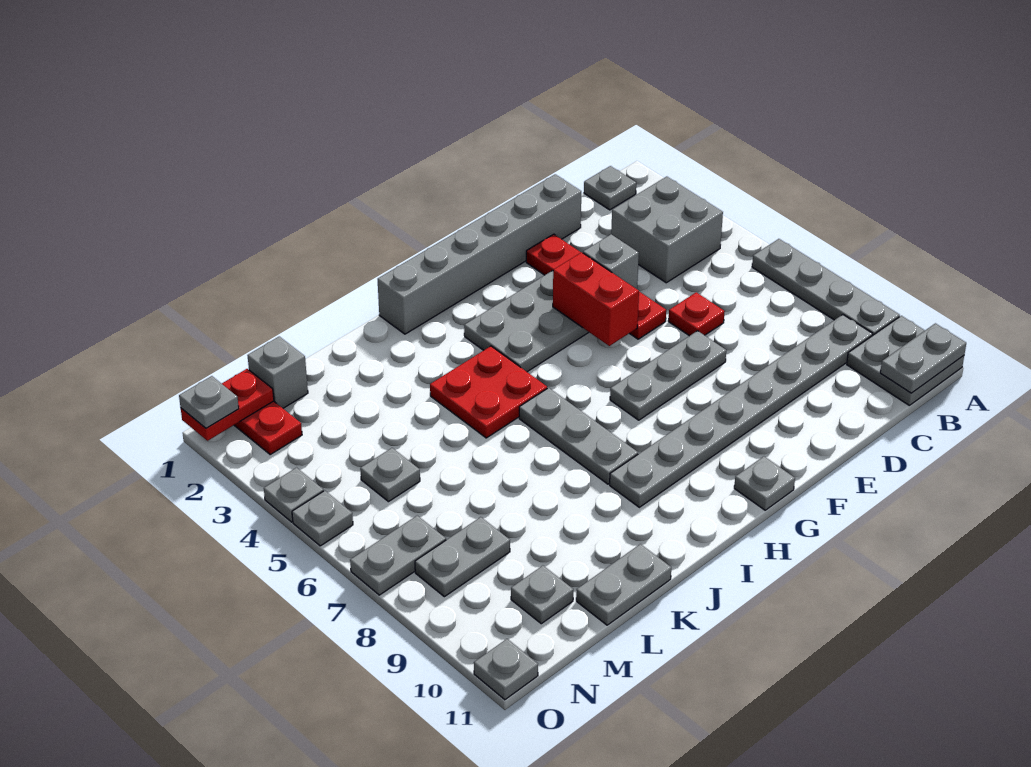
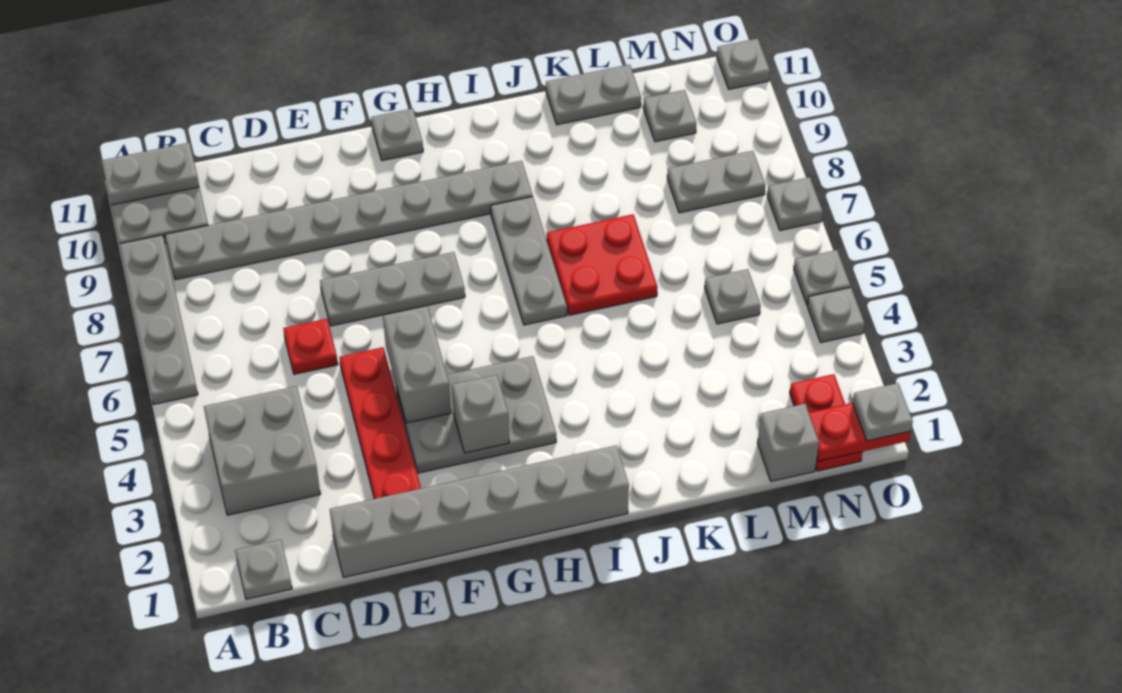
grey 1x1 brick [583,234,639,289] -> grey 1x1 brick moved to [452,375,509,453]
red 1x2 brick [553,252,639,346] -> grey 1x2 brick [383,306,451,423]
red 2x2 plate [430,346,547,438] -> red 2x2 plate moved to [547,214,658,315]
grey 1x2 plate [350,516,446,595] -> grey 1x1 plate [767,177,823,230]

